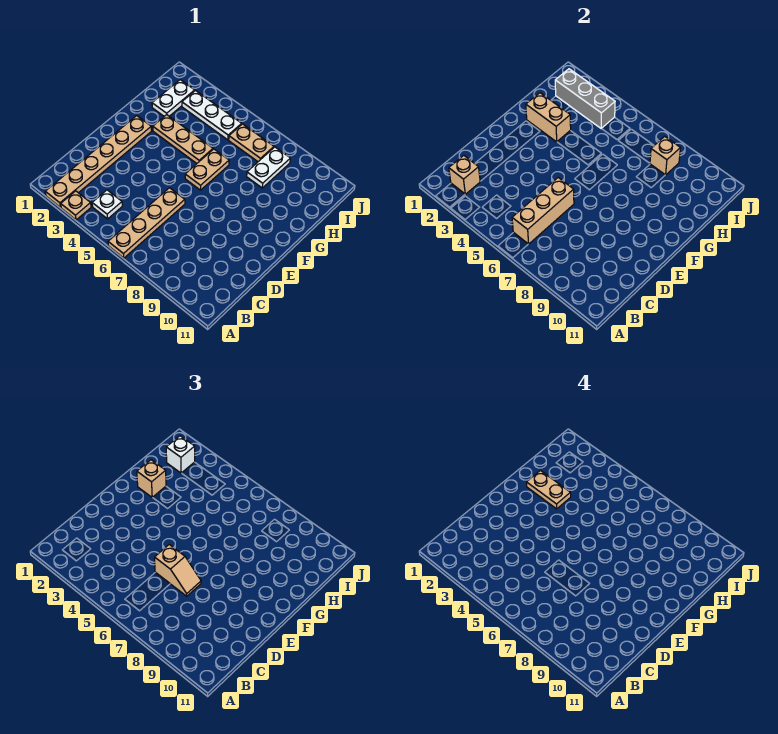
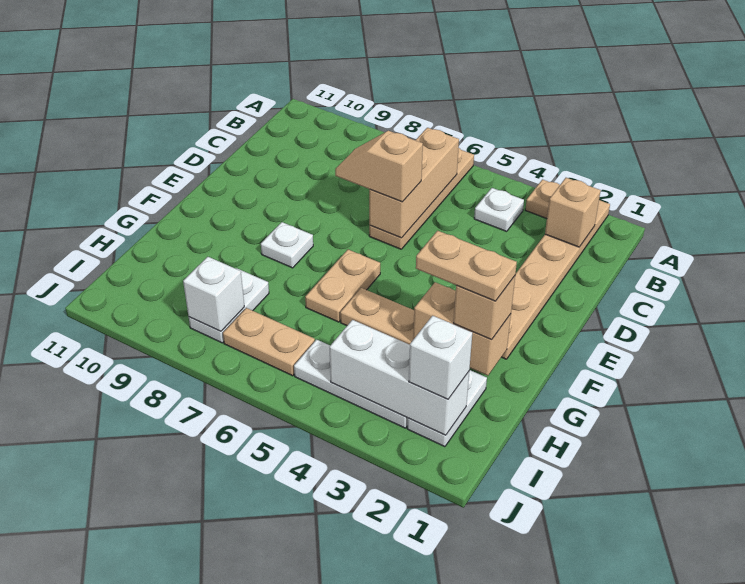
none -> white 1x1 plate [261,222,313,268]
grey 1x3 brick [555,69,615,128] -> white 1x3 brick [330,320,469,435]
tan 1x1 brick [650,136,680,175] -> white 1x1 brick [183,257,244,331]

